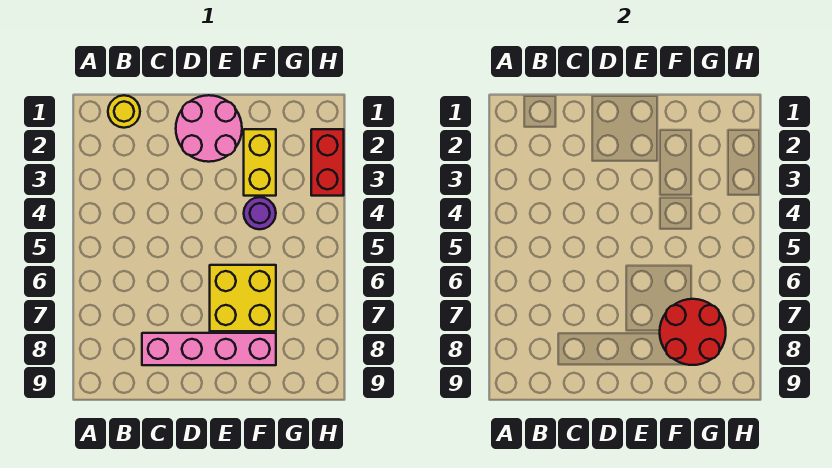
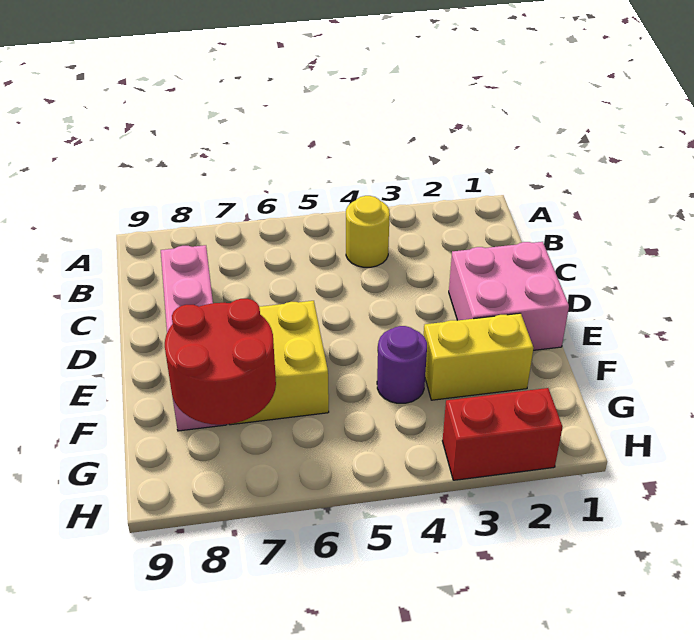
yellow 1x1 round brick [108,95,140,128] -> yellow 1x1 round brick moved to [346,196,390,267]
pink 2x2 round brick [176,95,242,162] -> pink 2x2 brick [449,242,569,350]

